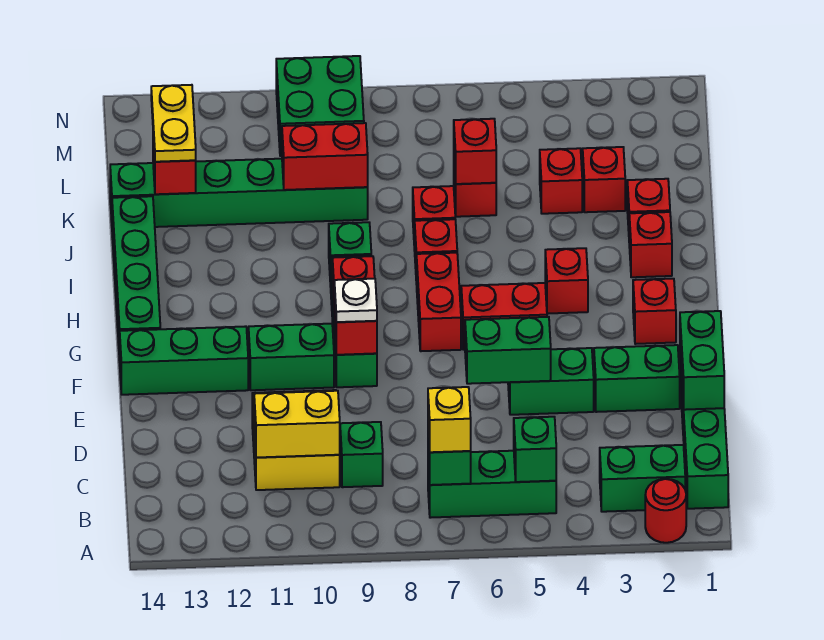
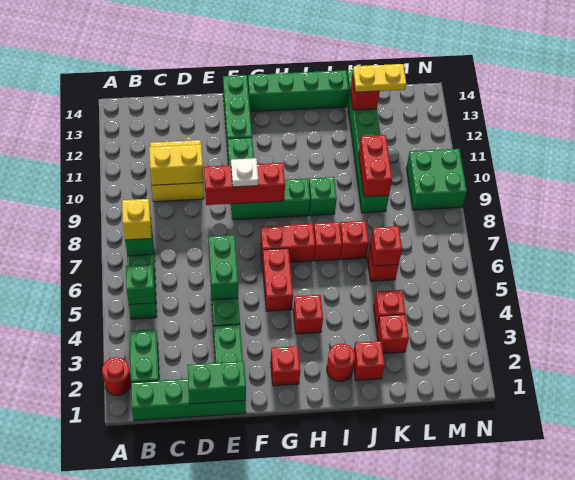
green 1x1 brick [340,422,383,487] -> none
yellow 1x2 brick [254,391,340,458] -> yellow 1x2 brick turned to [149,144,203,185]
red 1x2 brick [333,256,377,355] -> red 1x3 brick [204,163,285,205]
red 1x1 brick [629,212,672,277] -> red 1x1 round brick [327,344,355,381]

